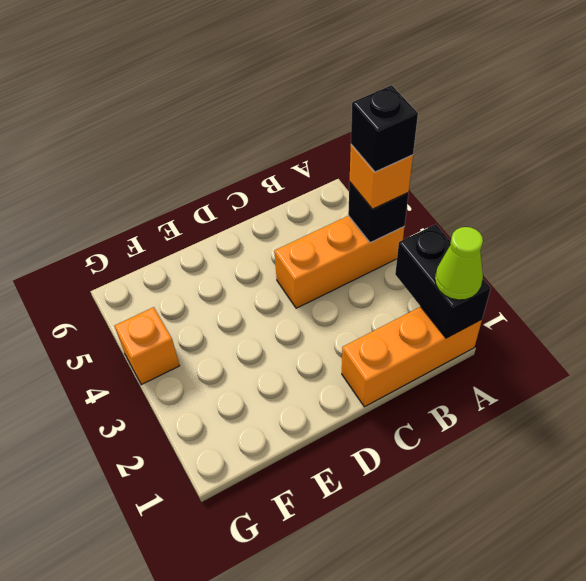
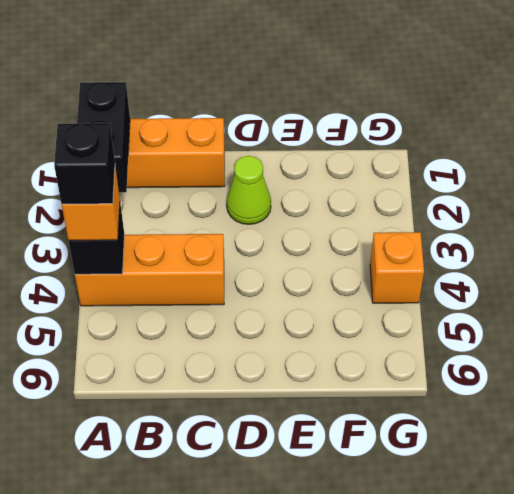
lime 1x1 cone [435,227,483,300] -> lime 1x1 cone moved to [227,156,271,224]

